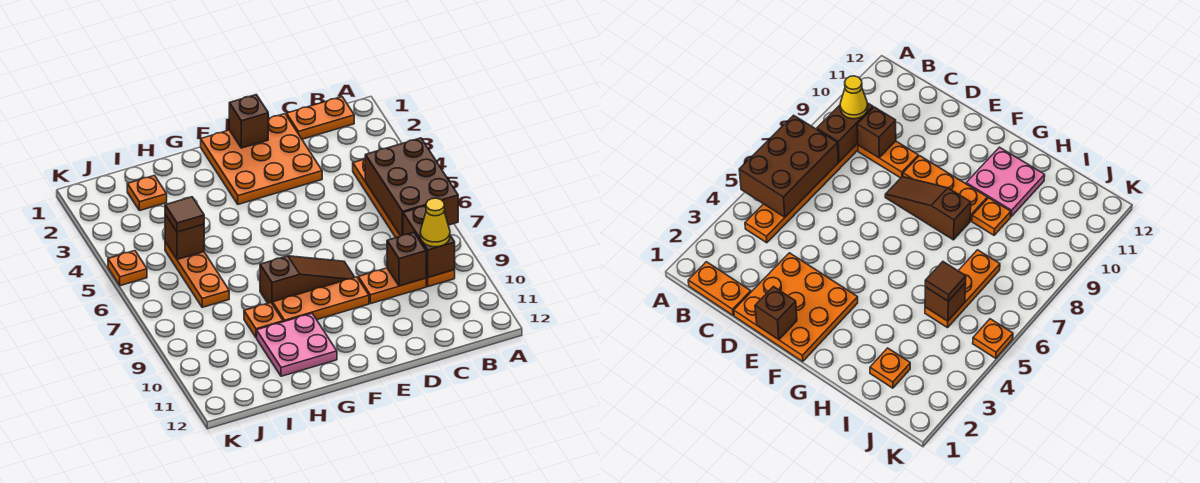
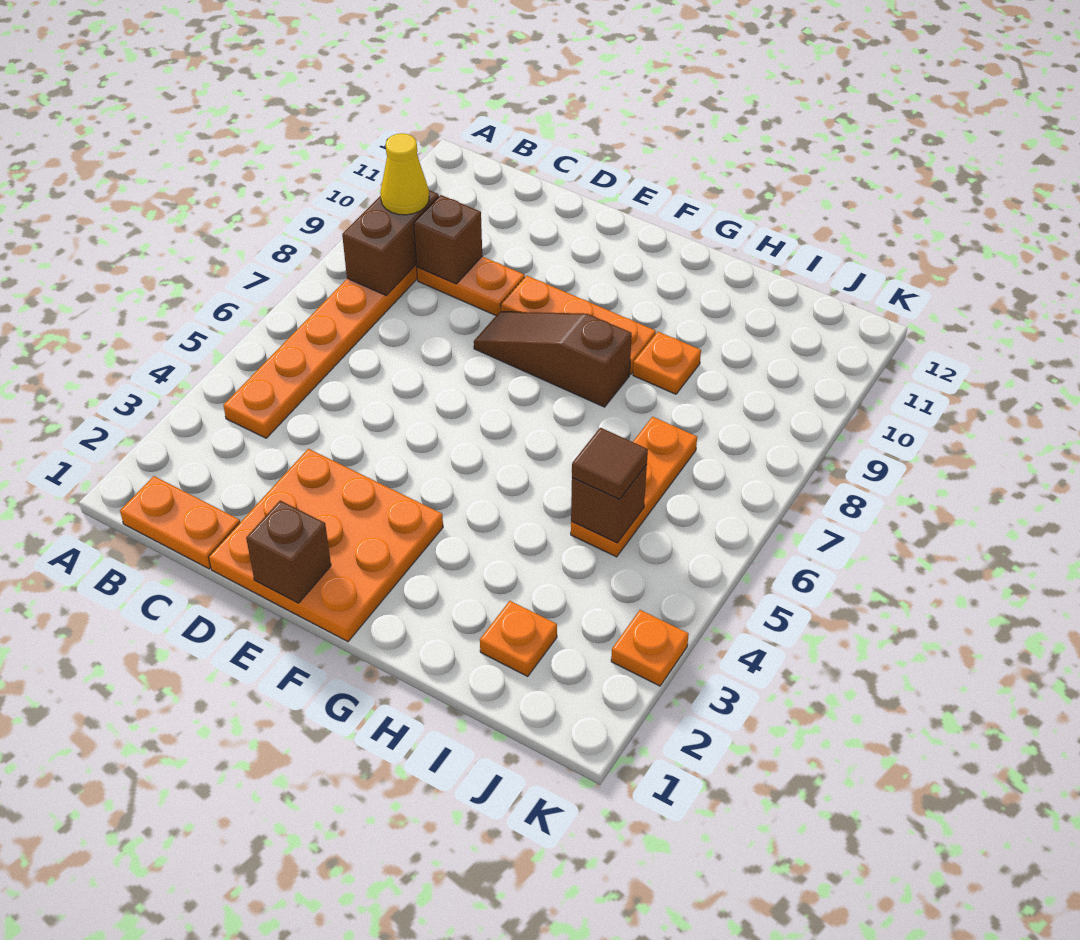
brown 2x3 brick [365,138,458,236] -> none
pink 2x2 plate [257,313,337,376] -> none
orange 1x1 plate [108,251,147,286] -> orange 1x1 plate moved to [611,610,689,686]

